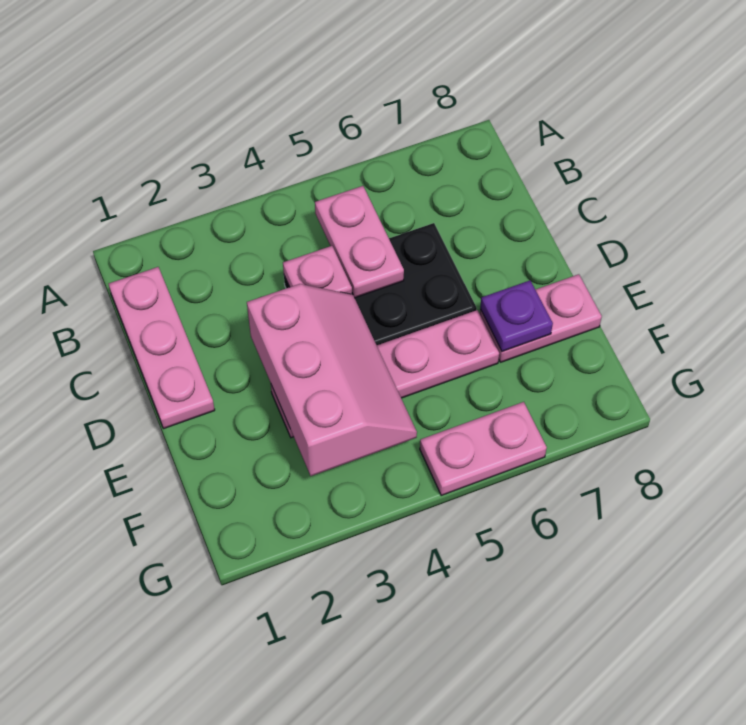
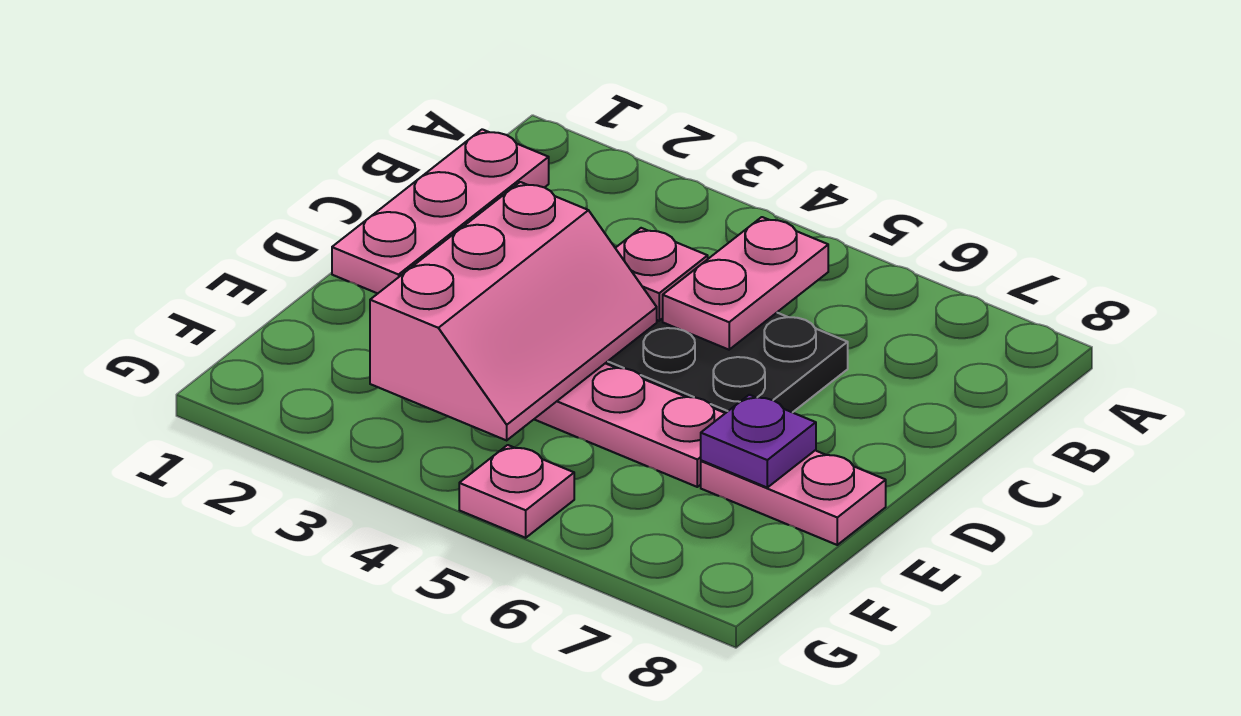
pink 1x2 plate [420,402,547,495] -> pink 1x1 plate [459,445,574,538]

